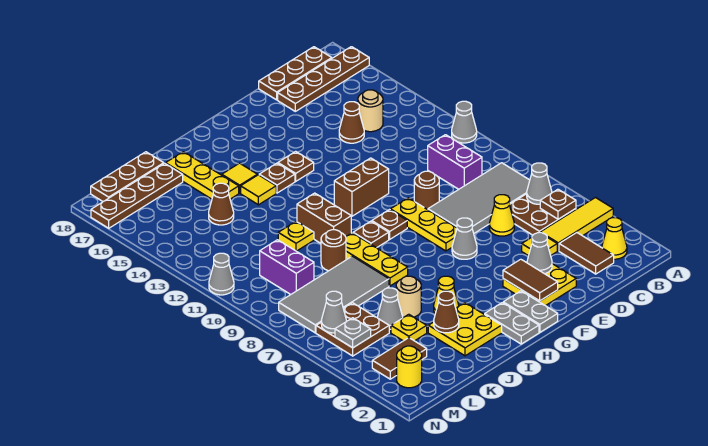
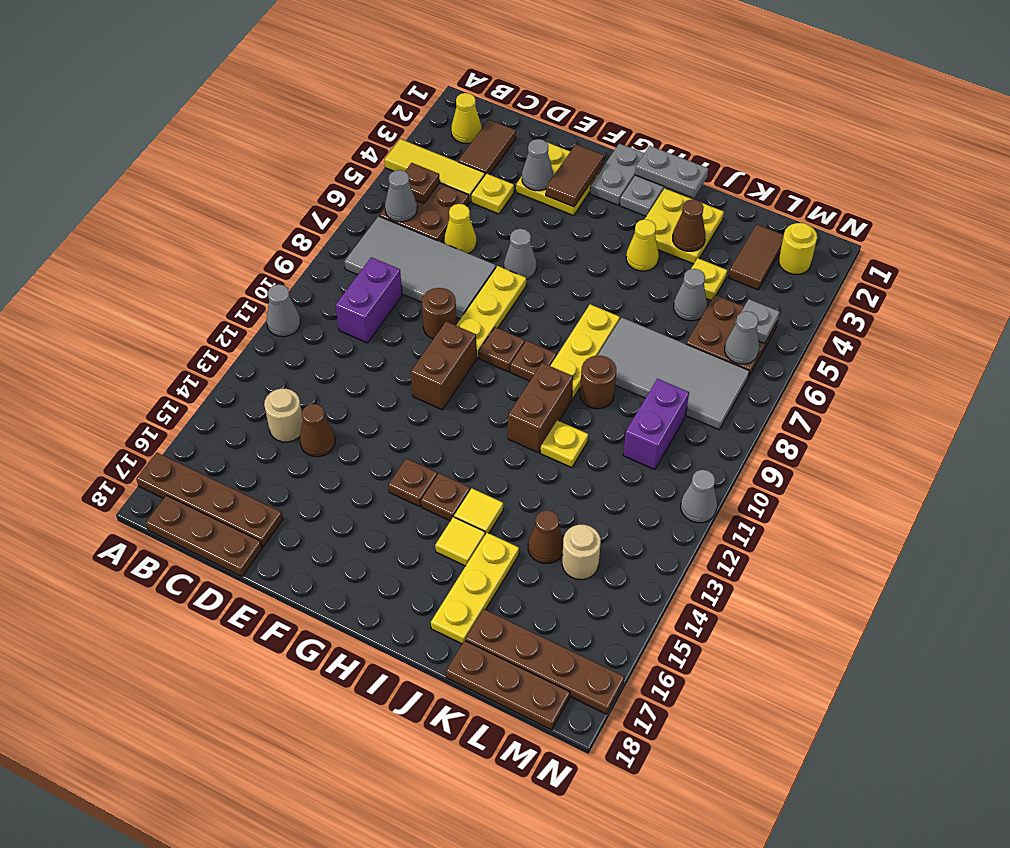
brown 1x2 brick [334,158,389,216] -> brown 1x2 brick turned to [411,322,477,410]
none -> grey 1x2 plate [635,146,708,198]
tan 1x1 round brick [396,276,421,317] -> tan 1x1 round brick moved to [562,525,601,580]
brown 1x2 tile [372,338,427,379] -> brown 1x2 tile turned to [728,225,784,290]

